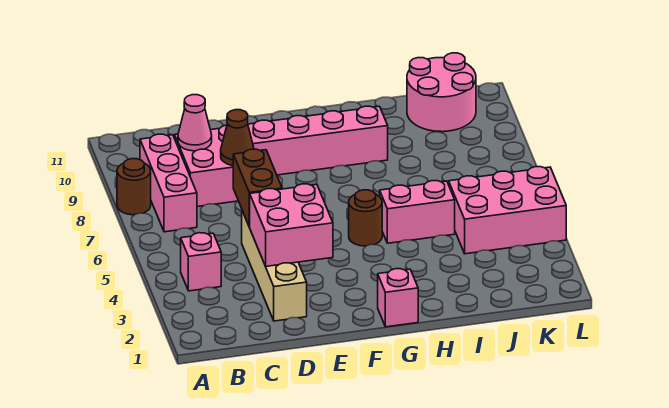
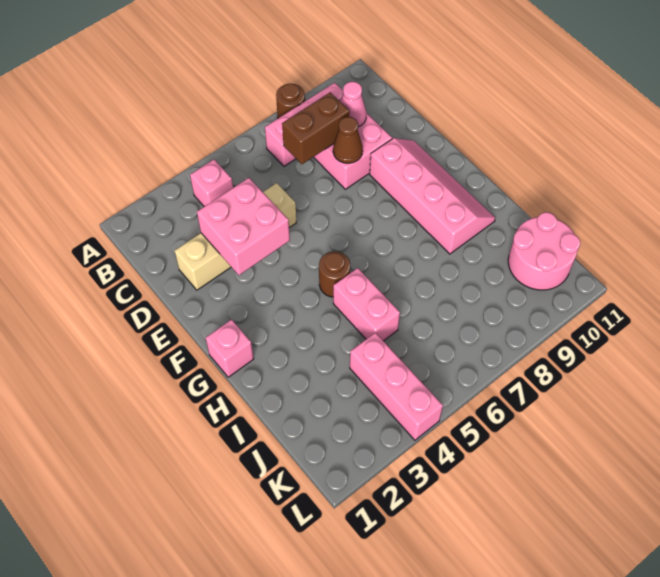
brown 1x2 brick [233,149,282,227] -> brown 1x2 brick moved to [282,92,349,164]
pink 2x3 brick [449,167,566,254] -> pink 1x3 brick [350,333,443,440]

